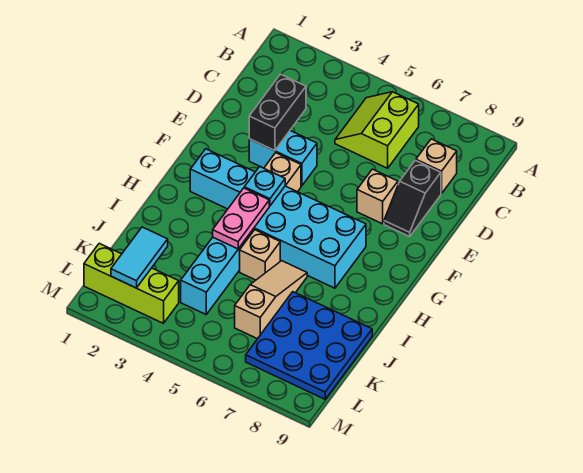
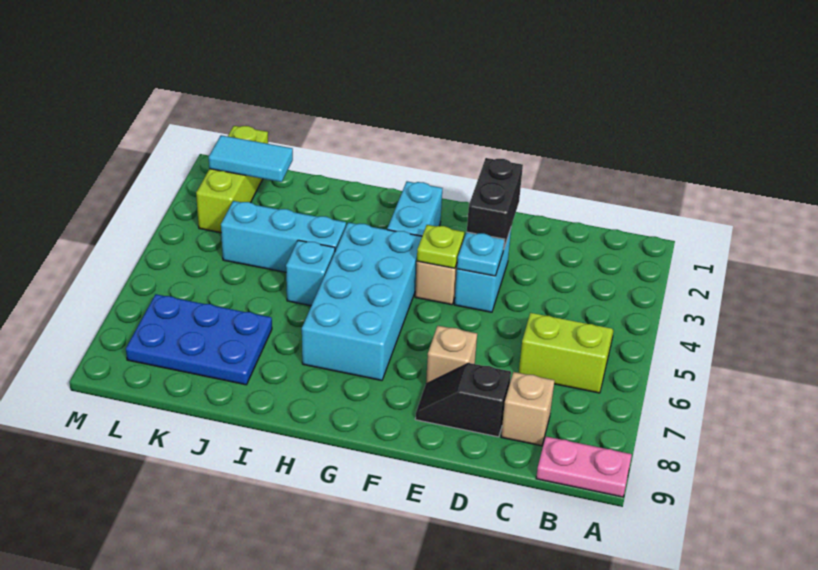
black 1x2 brick [249,74,306,151] -> black 1x2 brick turned to [467,158,523,248]
none -> lime 1x1 plate [417,225,464,268]
cyan 1x1 plate [244,167,285,206] -> cyan 1x1 plate moved to [457,232,505,276]
pink 1x2 plate [213,188,269,249] -> pink 1x2 plate moved to [536,436,632,497]
tan 1x1 brick [240,230,280,280] -> cyan 1x1 brick [286,240,335,306]
tan 1x3 slope [235,261,307,339] -> none
blue 3x3 plate [246,292,372,399] -> blue 2x3 plate [126,294,272,385]

